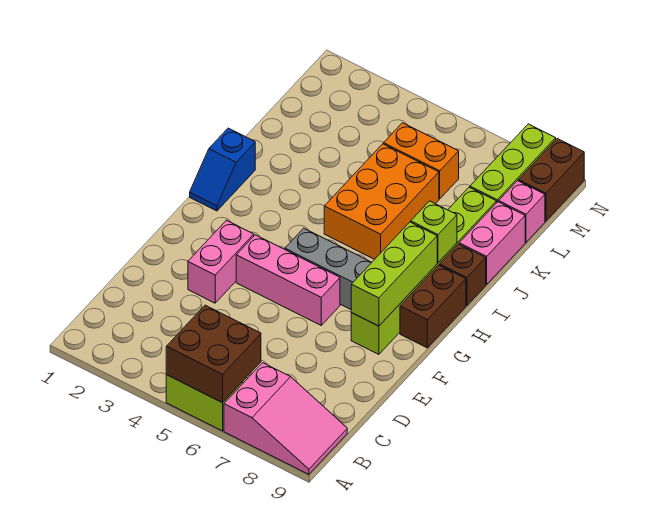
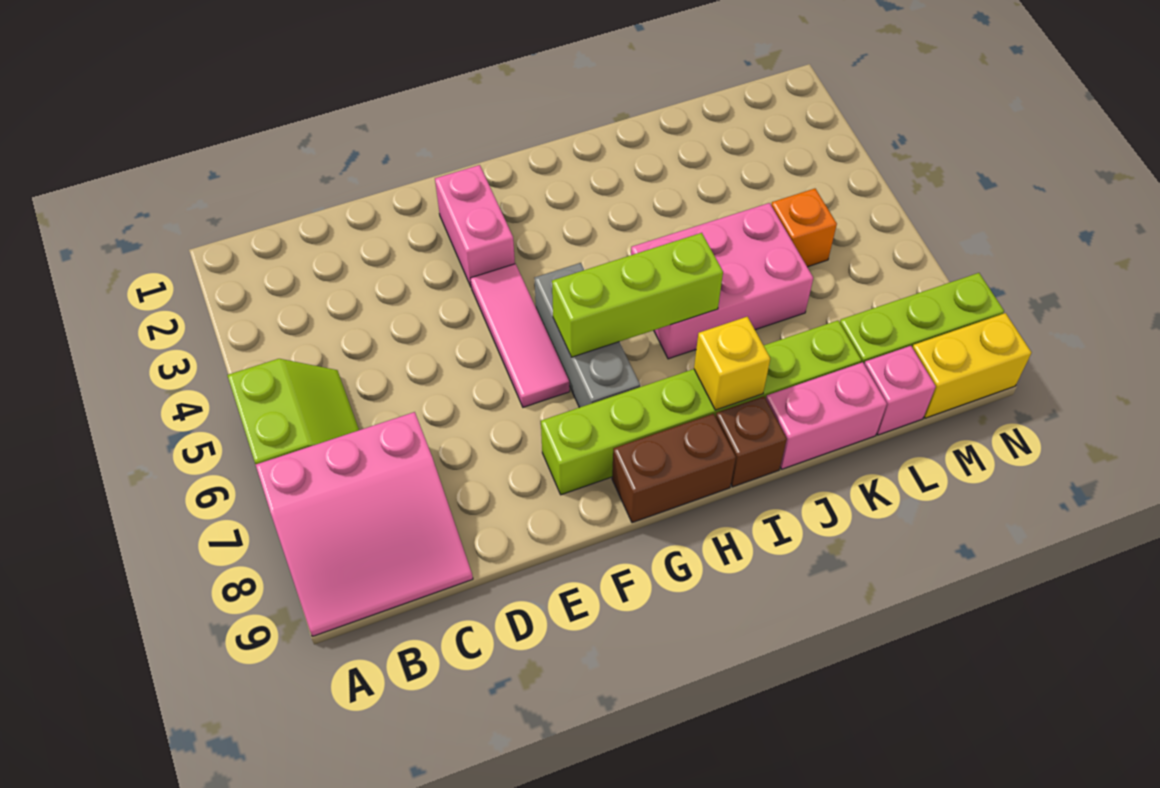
brown 2x2 brick [166,305,261,403] -> none
pink 2x3 slope [224,363,347,474] -> pink 3x3 slope [256,412,473,636]
pink 1x2 brick [188,220,254,303] -> pink 1x2 brick turned to [435,165,515,286]
pink 1x3 brick [236,235,340,325] -> pink 1x3 tile [470,264,570,407]
lime 1x3 brick [351,222,437,326] -> lime 1x3 brick moved to [552,233,723,357]
blue 1x2 slope [190,128,255,211] -> none
orange 2x3 brick [324,144,439,259] -> pink 2x3 brick [631,203,813,359]
lime 1x1 brick [411,201,457,263] -> yellow 1x1 brick [694,317,770,410]
orange 1x2 brick [384,123,459,199] -> orange 1x1 brick [771,189,837,267]
brown 1x2 brick [518,139,584,221] -> yellow 1x2 brick [912,313,1031,418]

